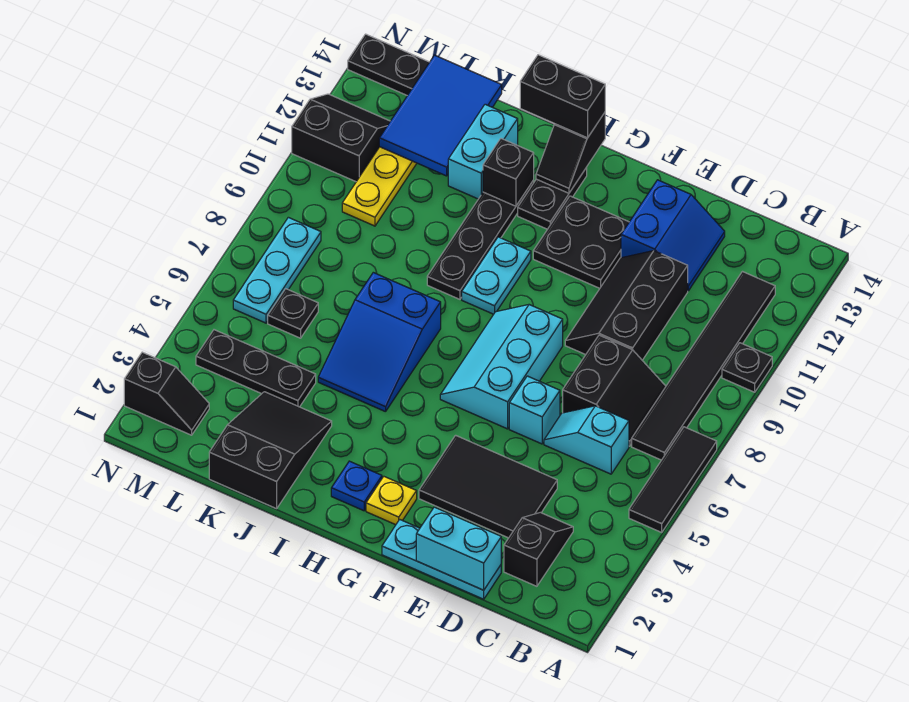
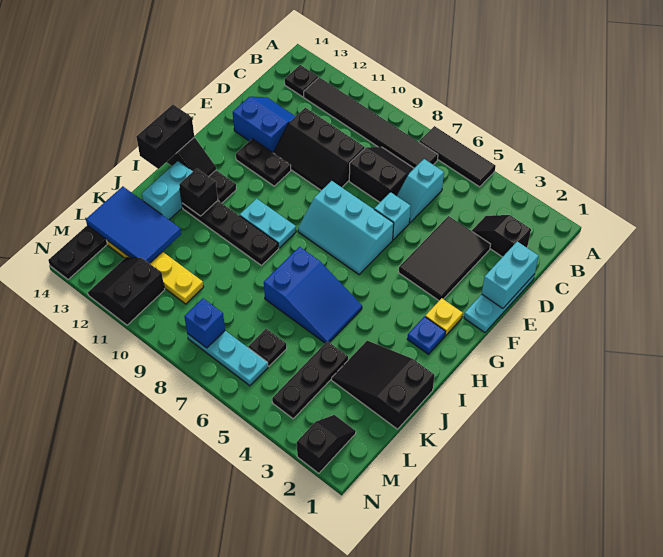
black 1x1 plate [722,343,772,392] -> black 1x1 plate moved to [285,65,318,97]
black 2x2 plate [533,196,629,288] -> black 1x2 plate [236,139,291,186]
cyan 1x2 brick [448,104,518,199] -> cyan 1x2 brick turned to [142,161,193,220]
none -> blue 1x1 brick [184,299,225,348]

